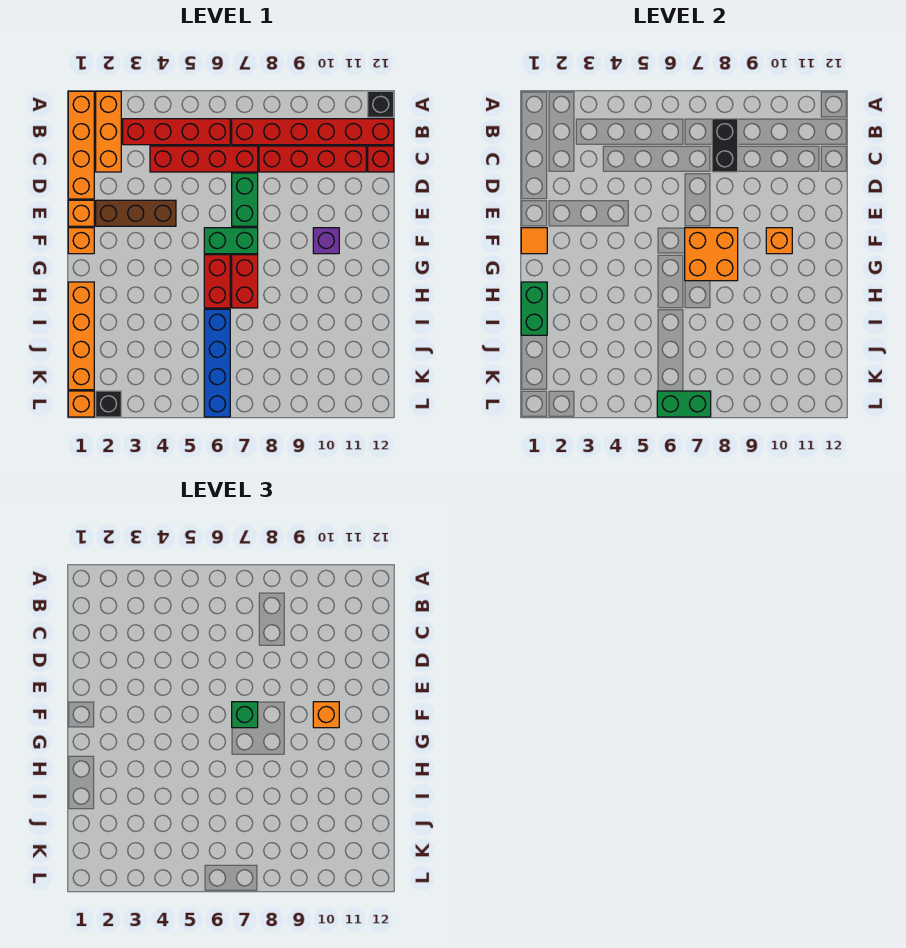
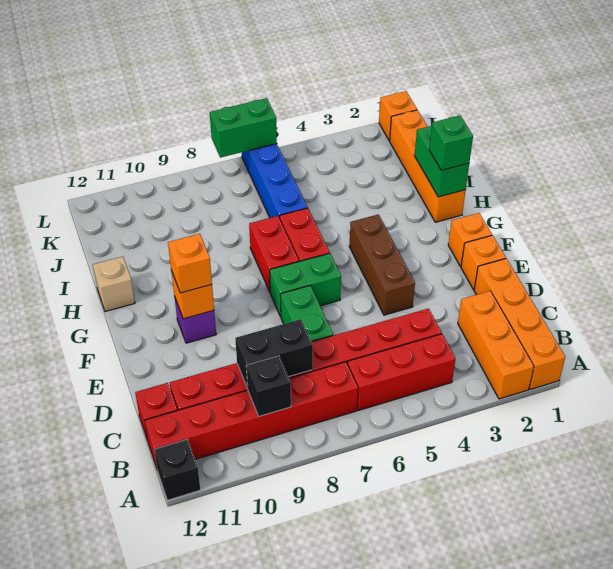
red 1x4 brick [123,119,230,145] -> red 1x3 brick [347,334,455,410]
black 1x2 brick [712,119,738,172] -> black 1x2 brick turned to [235,319,313,388]
brown 1x3 brick [96,200,176,226] -> brown 1x3 brick turned to [349,214,415,315]
orange 1x1 tile [521,228,547,254] -> none
orange 2x2 brick [685,228,738,281] -> none
green 1x1 brick [232,702,258,728] -> green 1x1 brick moved to [429,116,473,170]
none -> tan 1x1 brick [93,256,135,312]
black 1x1 brick [96,391,121,417] -> black 1x1 brick moved to [246,356,291,416]

